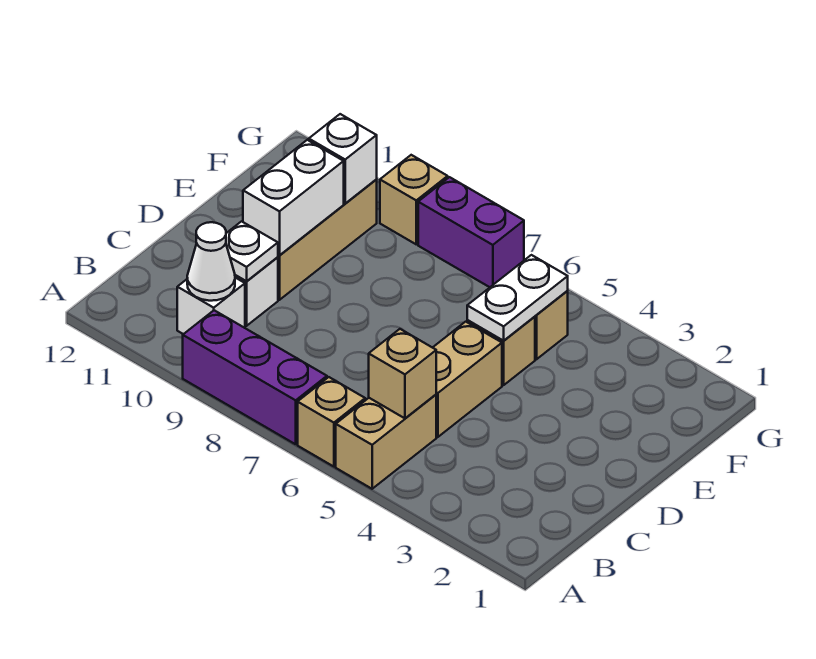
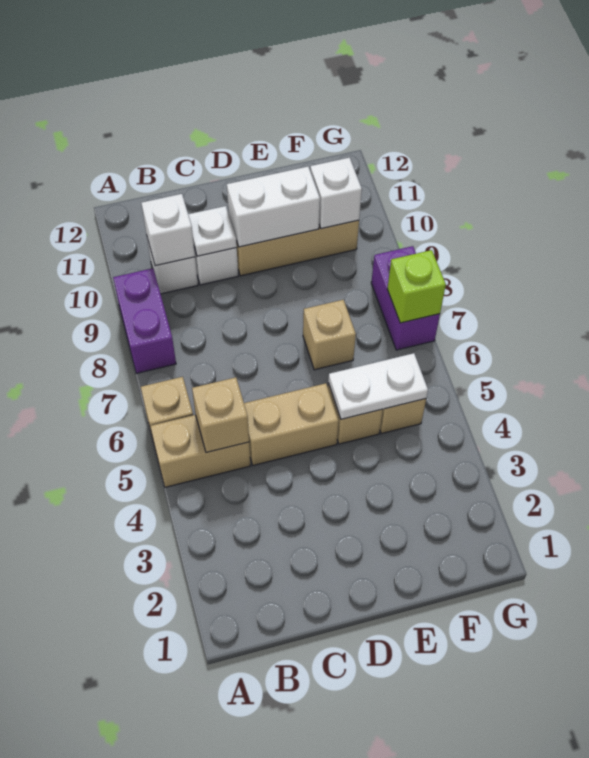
purple 1x3 brick [183,310,327,444] -> purple 1x2 brick [113,268,176,373]
white 1x1 cone [187,222,235,301] -> white 1x1 brick [141,194,195,266]
none -> lime 1x1 brick [387,250,446,323]
tan 1x1 brick [380,155,448,244] -> tan 1x1 brick moved to [303,300,356,370]

